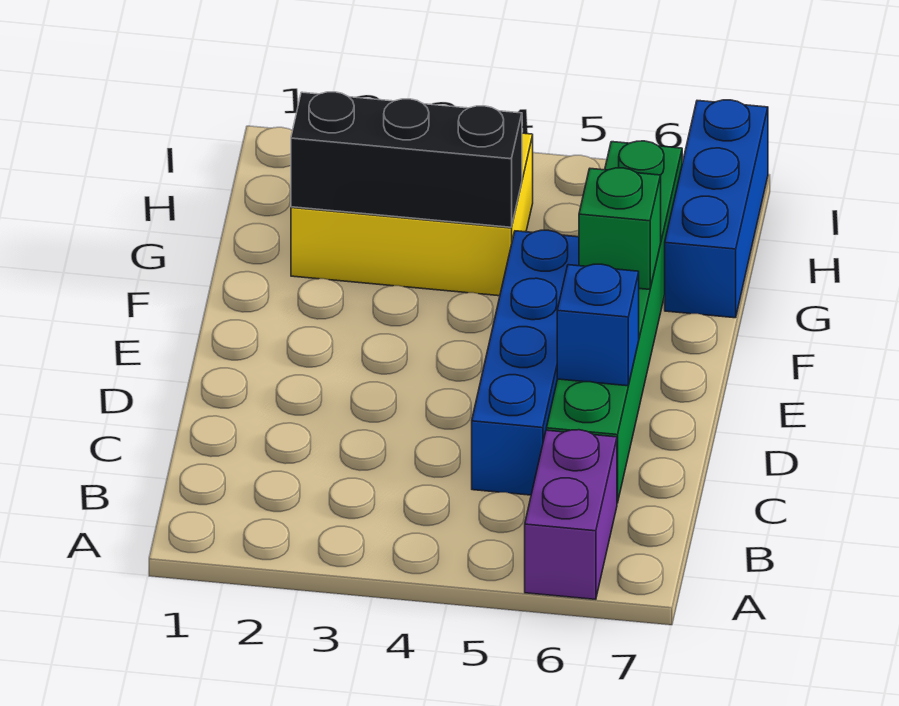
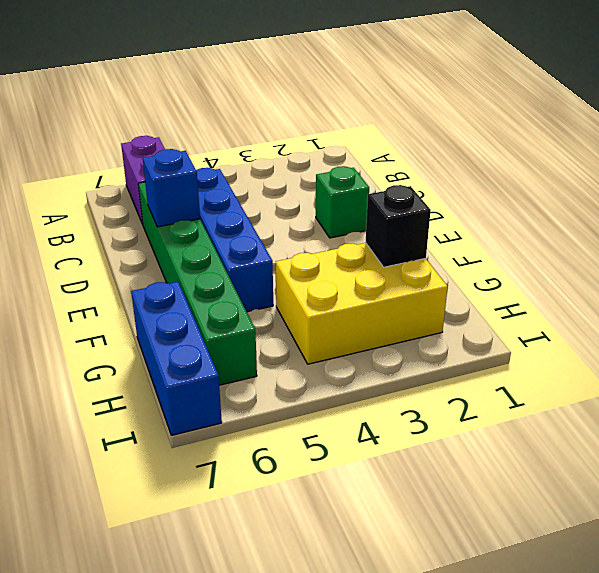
green 1x1 brick [579,168,661,289] -> green 1x1 brick moved to [316,166,369,238]
black 1x3 brick [291,92,522,227] -> black 1x1 brick [366,185,431,267]

